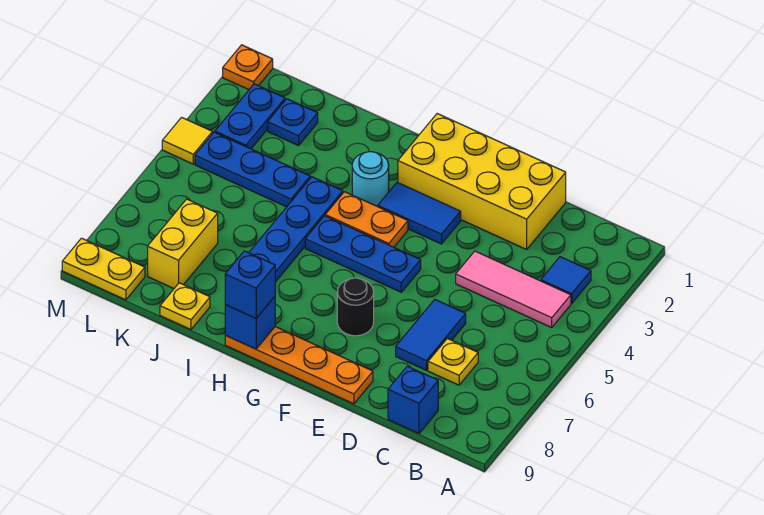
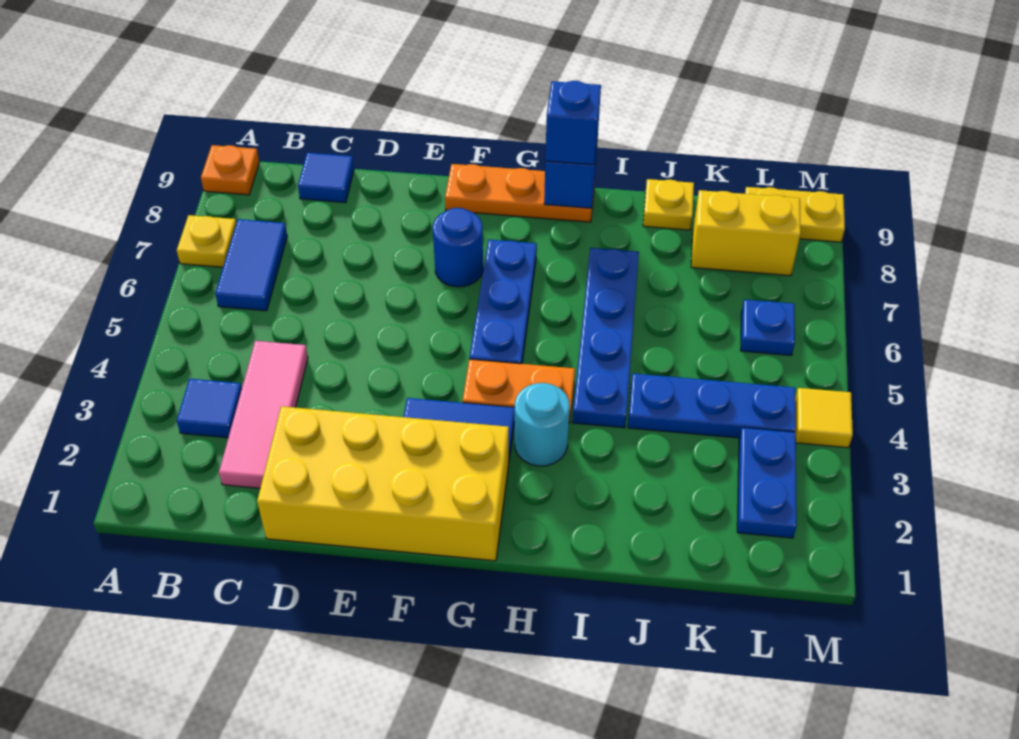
pink 1x3 tile [456,251,571,327] -> pink 1x3 tile turned to [219,341,308,488]
yellow 1x1 plate [428,338,478,385] -> yellow 1x1 plate moved to [177,215,236,267]
blue 1x1 brick [388,366,438,433] -> blue 1x1 tile [298,153,354,203]
blue 1x2 tile [396,300,466,370] -> blue 1x2 tile moved to [215,219,287,311]
orange 1x4 plate [225,327,373,404] -> orange 1x3 plate [445,164,595,222]
blue 1x3 plate [305,216,421,292] -> blue 1x3 plate turned to [469,240,537,364]
black 1x1 round brick [337,278,374,336] -> blue 1x1 round brick [433,208,483,287]
blue 1x1 plate [268,99,318,146] -> blue 1x1 plate moved to [741,299,795,356]
yellow 1x2 brick [148,199,218,288] -> yellow 1x2 brick turned to [691,190,801,276]
orange 1x1 plate [223,45,273,90] -> orange 1x1 plate moved to [201,145,259,195]

